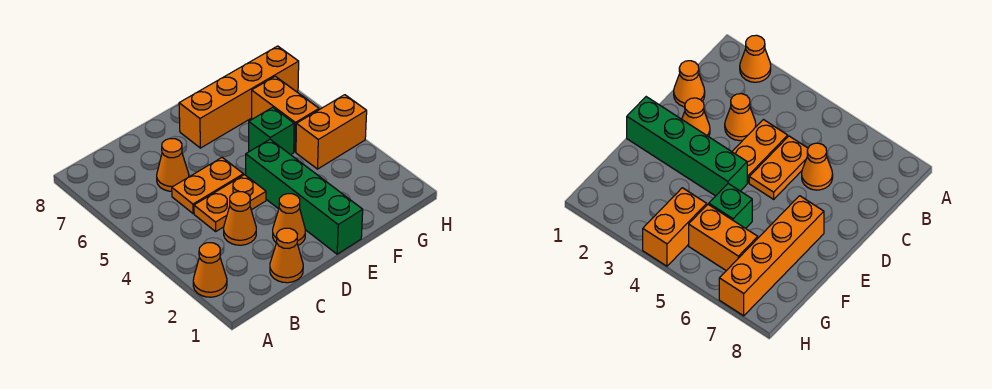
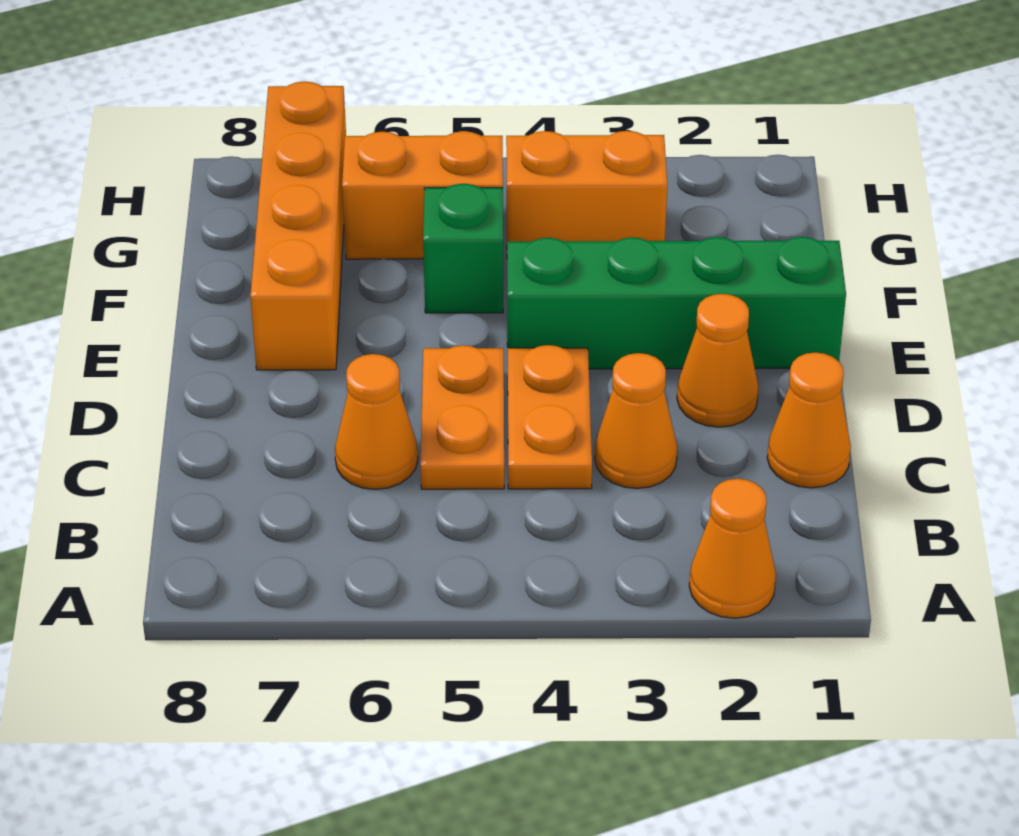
orange 1x2 brick [296,95,367,169] -> orange 1x2 brick turned to [506,131,668,242]

